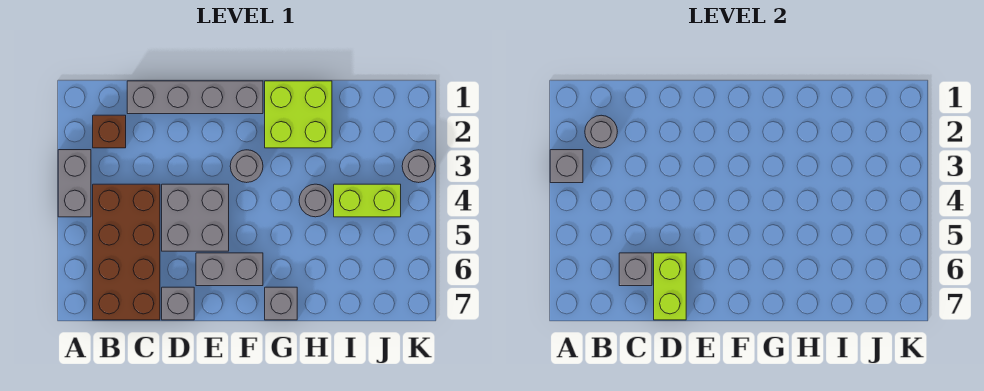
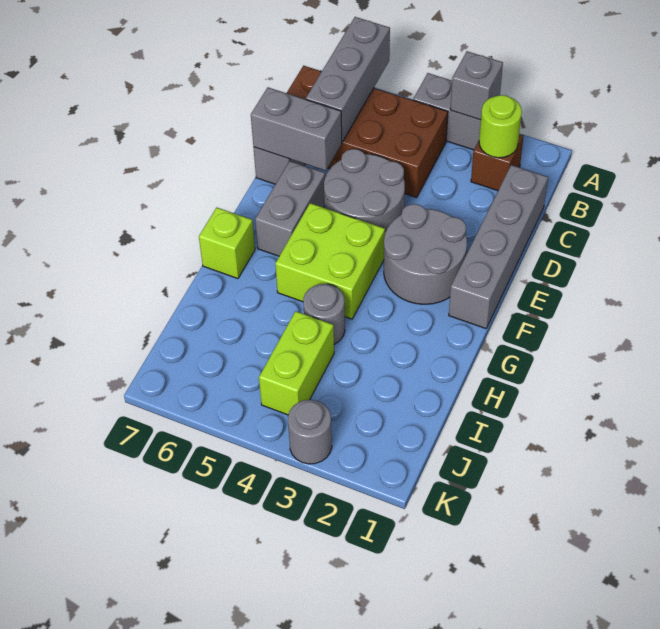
grey 1x1 round brick [585,115,617,148] -> lime 1x1 round brick [479,95,522,158]
grey 1x1 brick [619,253,652,286] -> grey 1x3 brick [306,17,390,142]
grey 2x2 brick [162,184,229,251] -> grey 2x2 round brick [324,149,405,233]
lime 1x2 brick [654,253,686,320] -> grey 1x2 brick [251,87,342,171]
grey 1x1 round brick [230,150,263,183] -> grey 2x2 round brick [384,204,467,304]
lime 2x2 brick [265,81,332,148] -> lime 2x2 brick moved to [275,203,385,319]
grey 1x1 brick [265,287,297,320] -> lime 1x1 brick [199,208,255,279]

